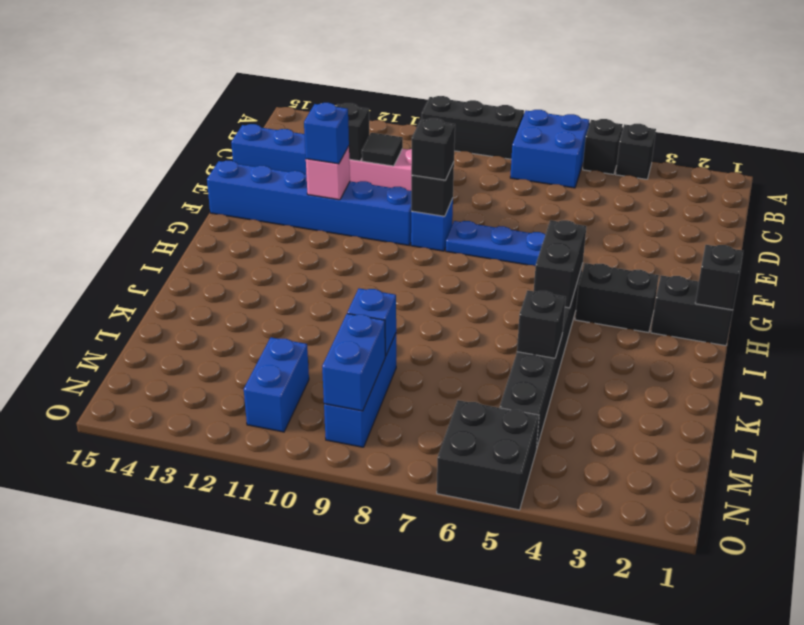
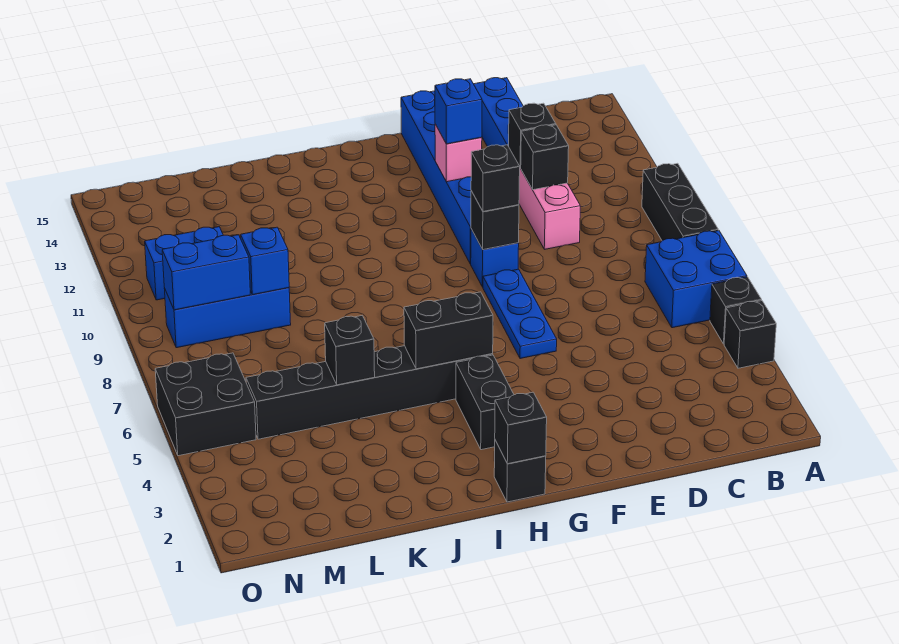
black 1x1 tile [362,133,403,166] -> black 1x1 brick [520,125,569,190]
black 1x2 brick [651,275,733,346] -> black 1x1 brick [494,440,546,502]

